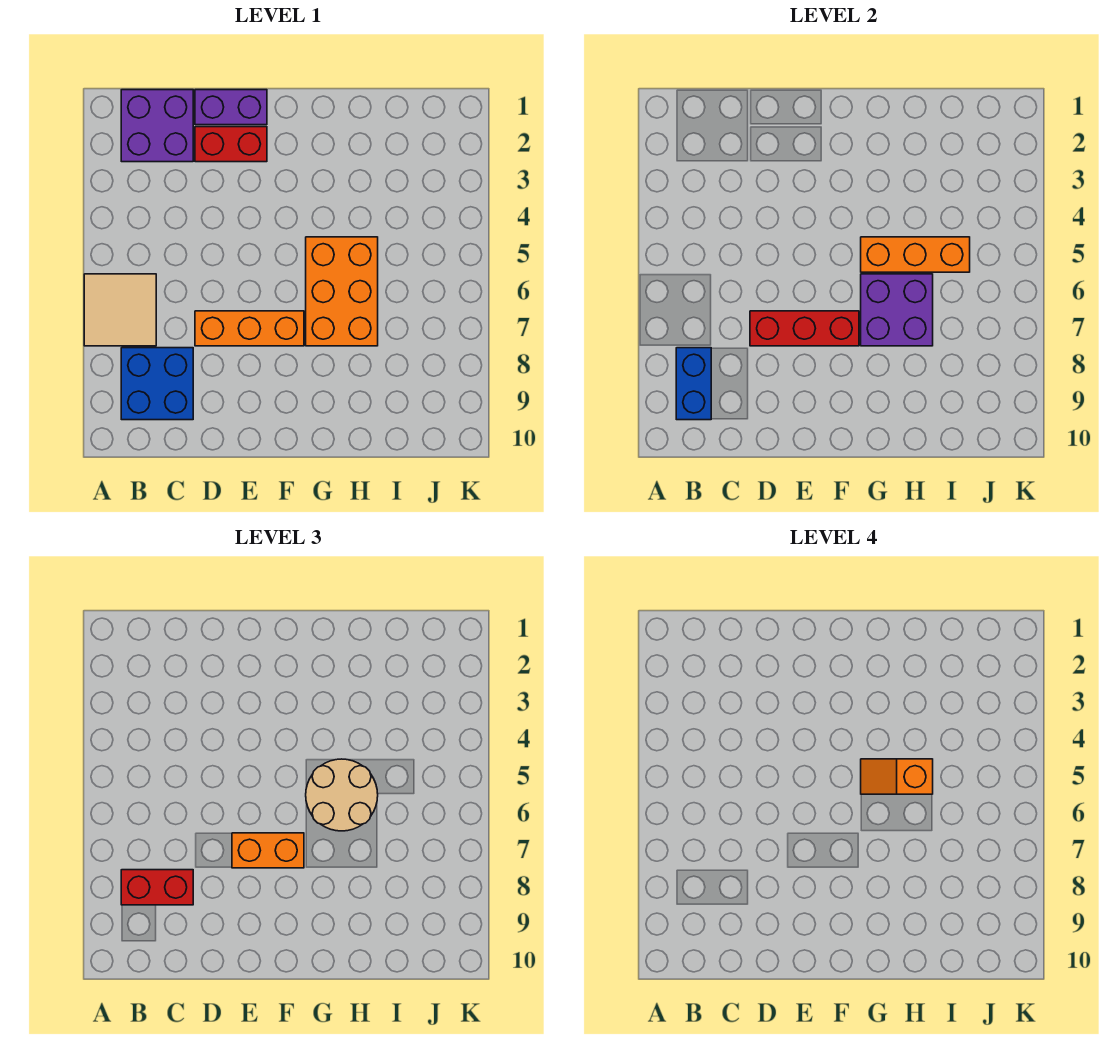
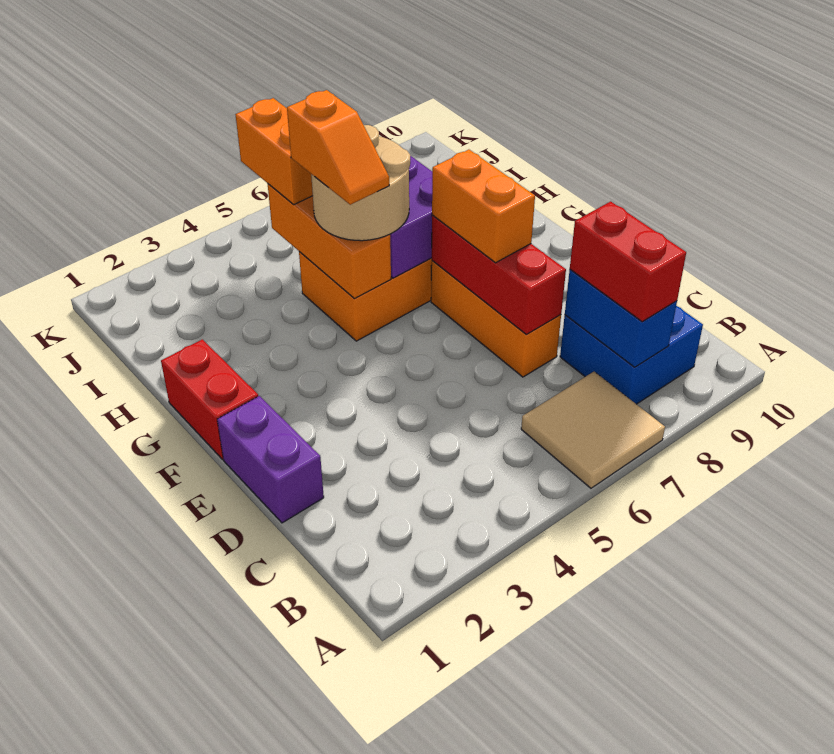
purple 2x2 brick [121,90,193,162] -> none
blue 1x2 brick [676,348,711,420] -> blue 1x2 brick turned to [565,270,677,367]
red 1x2 brick [195,127,267,162] -> red 1x2 brick moved to [161,339,258,459]
none -> orange 1x2 brick [235,98,313,205]

